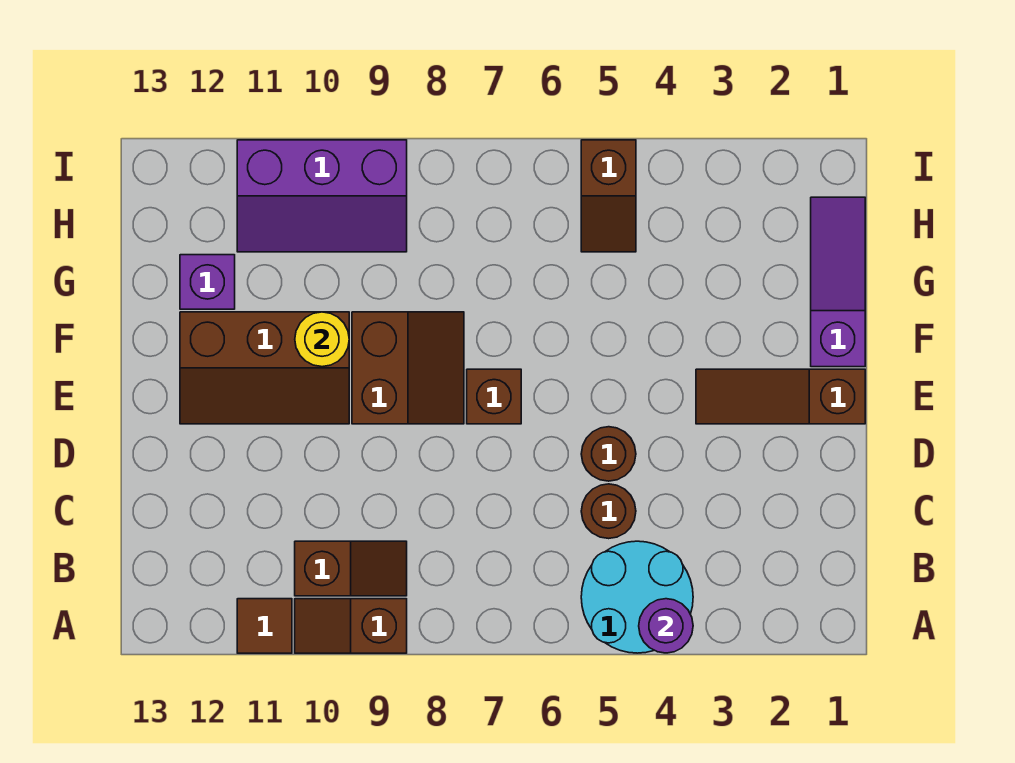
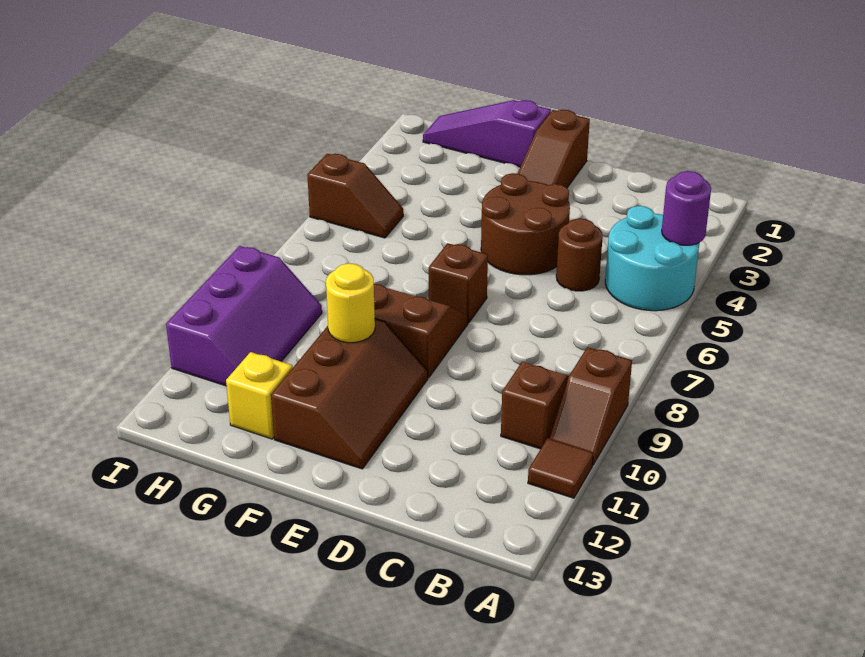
brown 1x1 round brick [581,427,636,481] -> brown 2x2 round brick [481,173,570,275]
purple 1x1 brick [180,255,235,309] -> yellow 1x1 brick [226,352,293,439]

